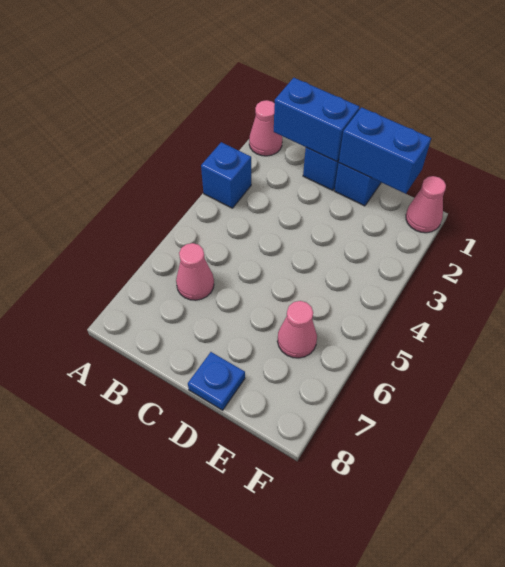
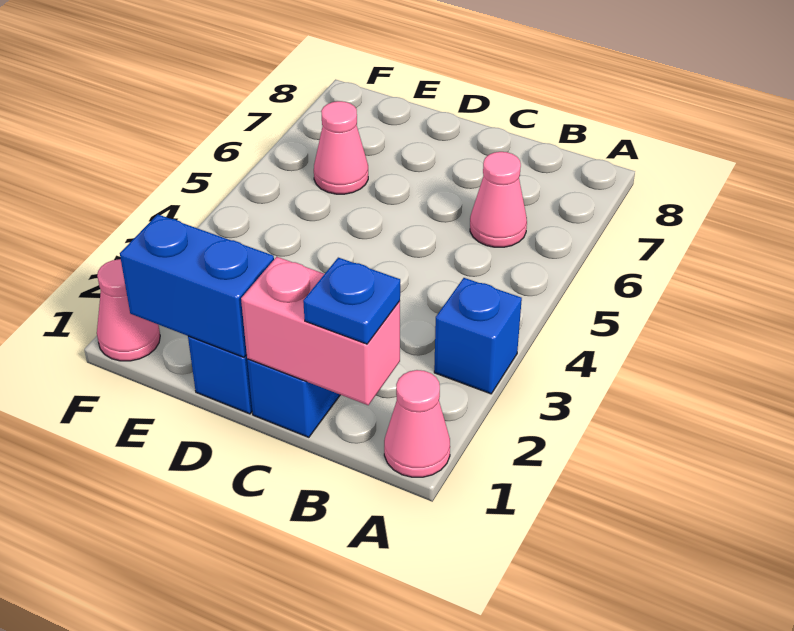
blue 1x2 brick [274,78,360,162] -> pink 1x2 brick [241,257,400,405]
blue 1x1 plate [188,352,245,410] -> blue 1x1 plate moved to [303,258,400,344]

